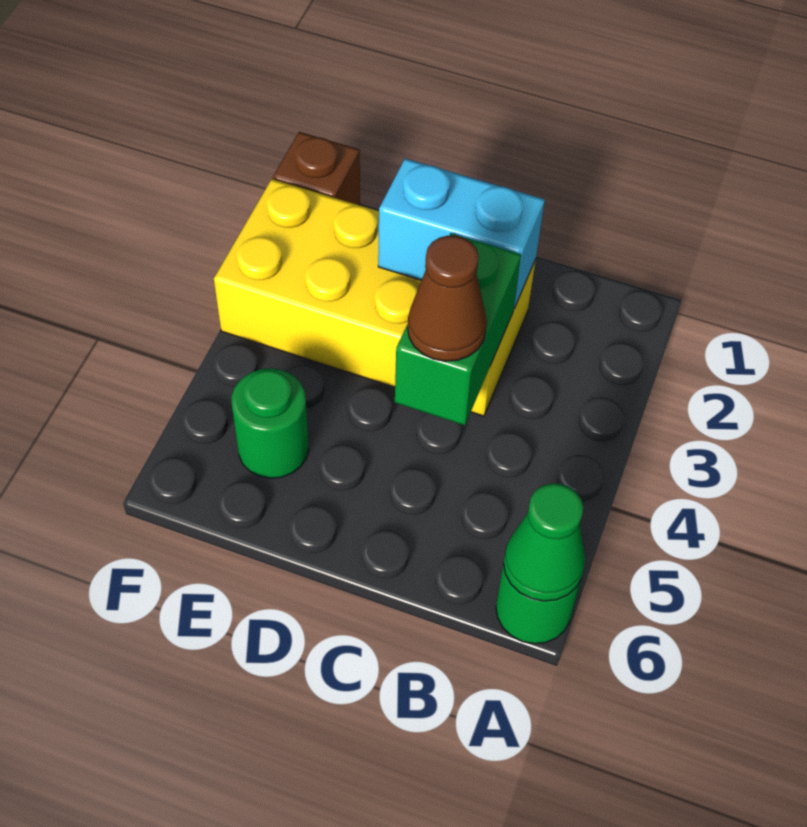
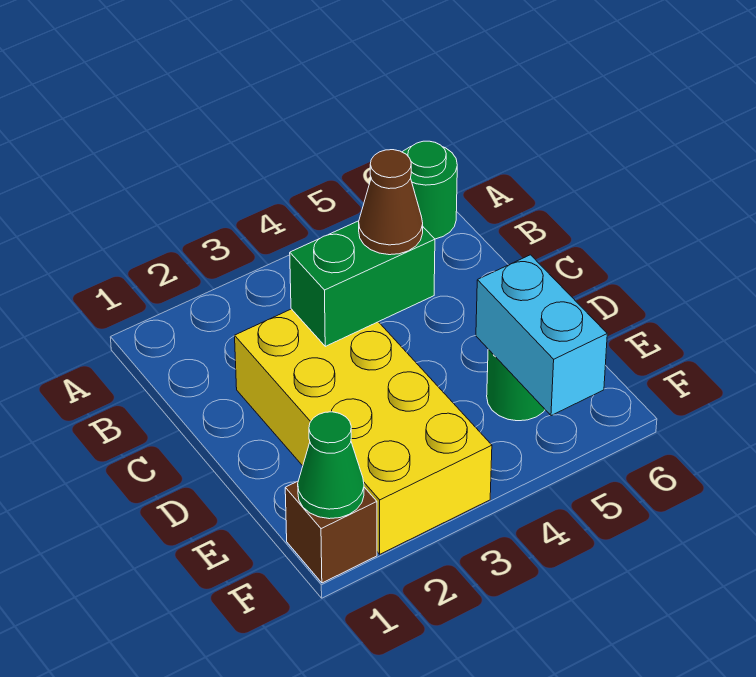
green 1x1 cone [503,483,585,601] -> green 1x1 cone moved to [298,412,364,519]
cyan 1x2 brick [378,158,545,309] -> cyan 1x2 brick moved to [476,255,607,416]

